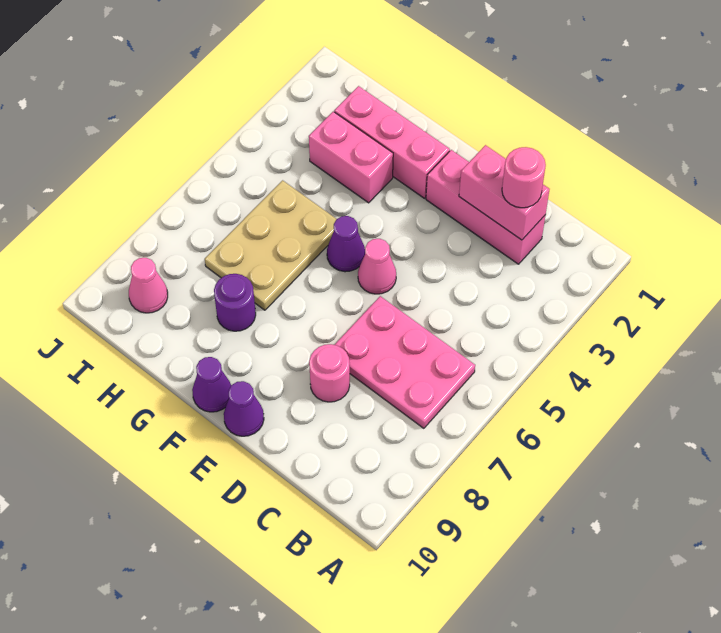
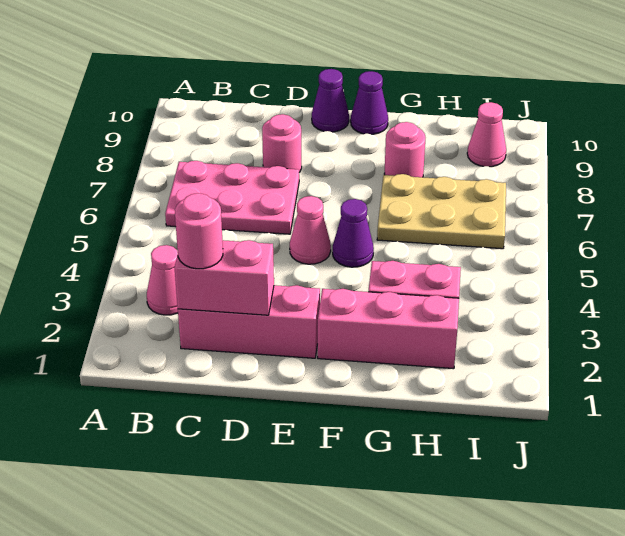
none -> pink 1x1 cone [147,245,178,315]
tan 2x3 plate [205,180,336,310] -> tan 2x3 plate turned to [377,174,506,249]
purple 1x1 round brick [214,274,256,331] -> pink 1x1 round brick [384,122,425,177]

